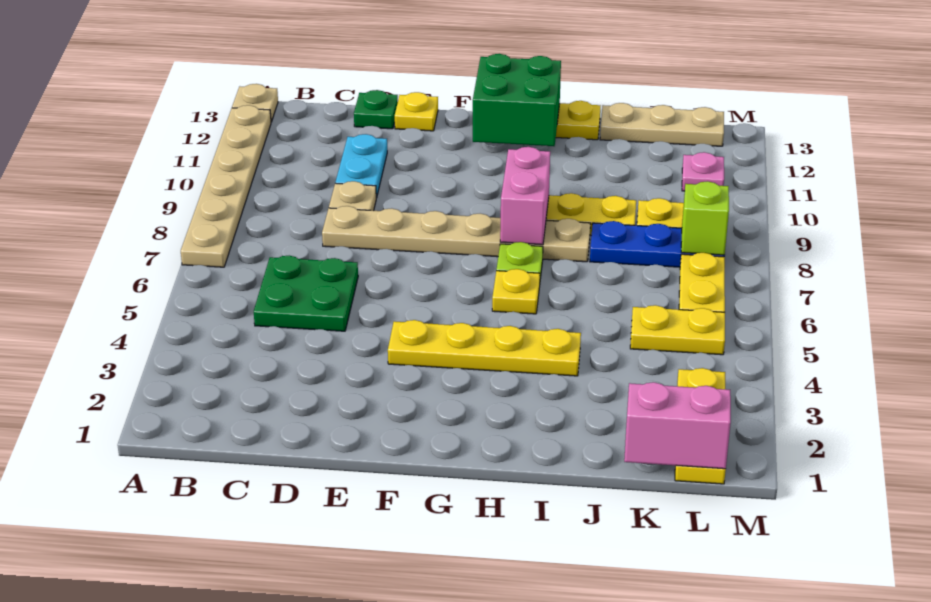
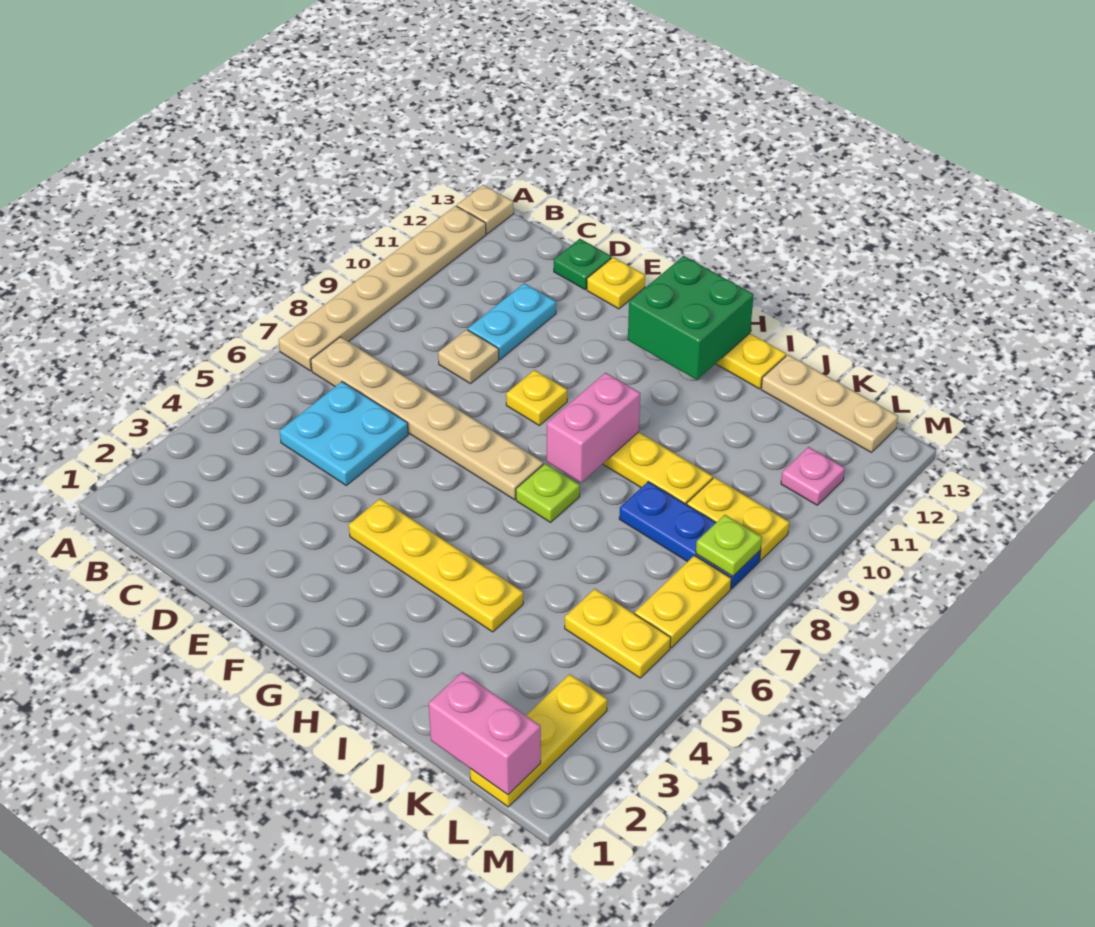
green 2x2 plate [254,256,358,331] -> cyan 2x2 plate [280,382,408,485]
tan 1x6 plate [322,206,590,262] -> tan 1x6 plate moved to [311,337,543,500]
yellow 1x1 plate [492,269,540,314] -> yellow 1x1 plate moved to [506,370,567,425]
lime 1x1 brick [681,181,729,255] -> lime 1x1 plate [696,515,762,576]

